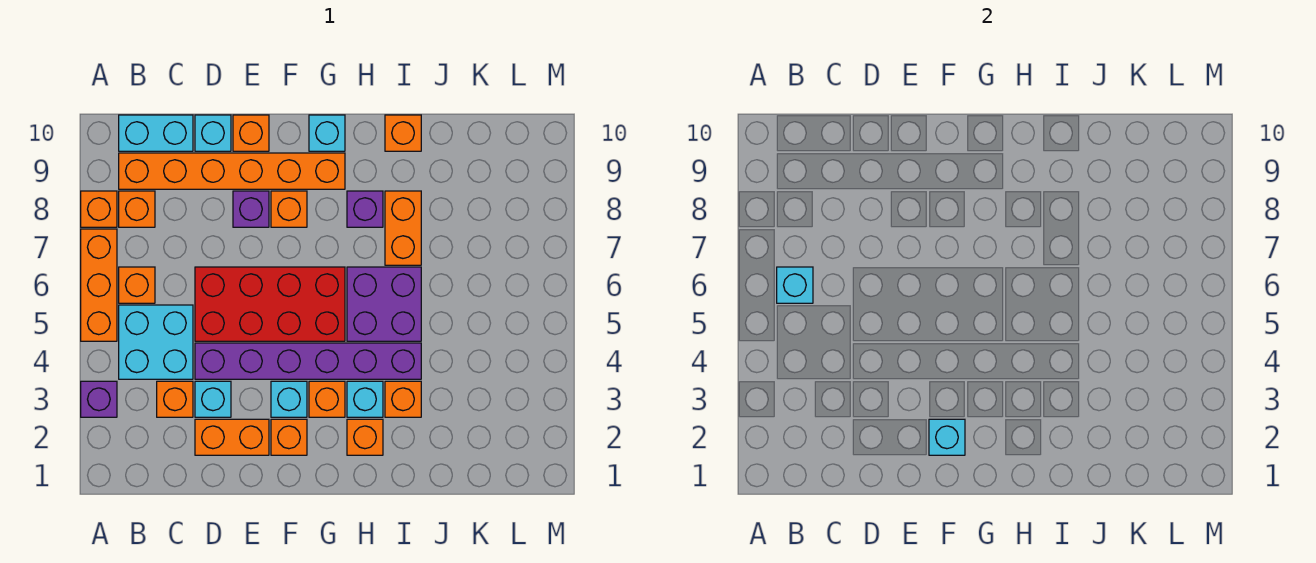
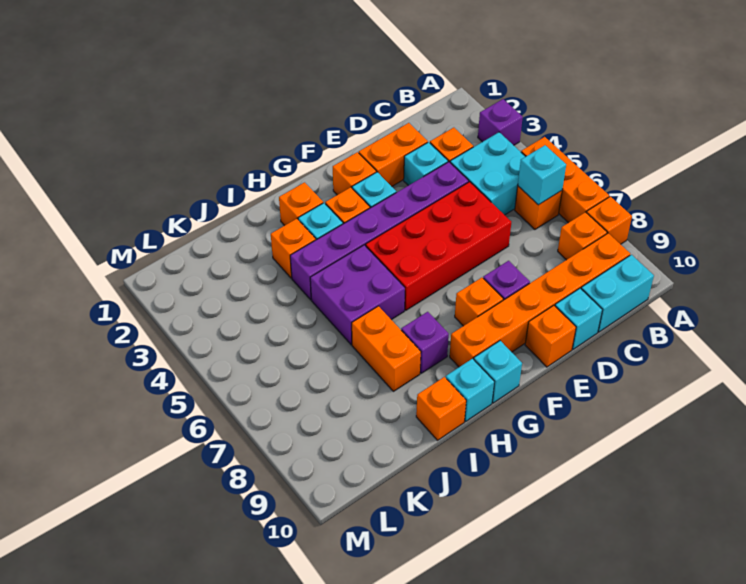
cyan 1x1 brick [929,419,965,455] -> cyan 1x1 brick moved to [446,358,494,421]

